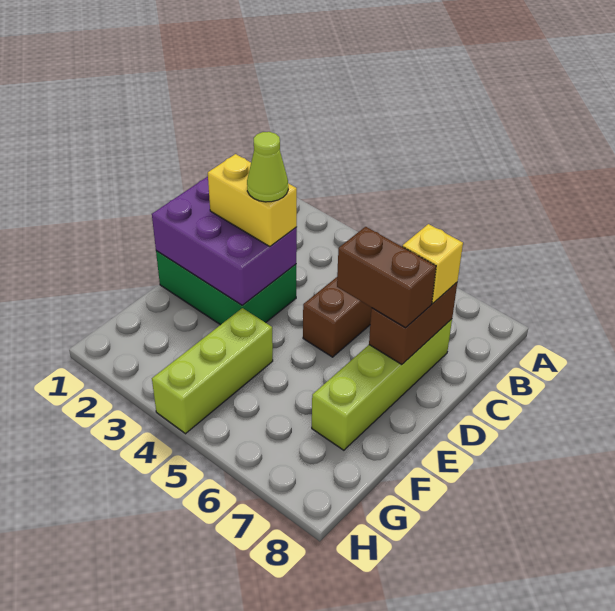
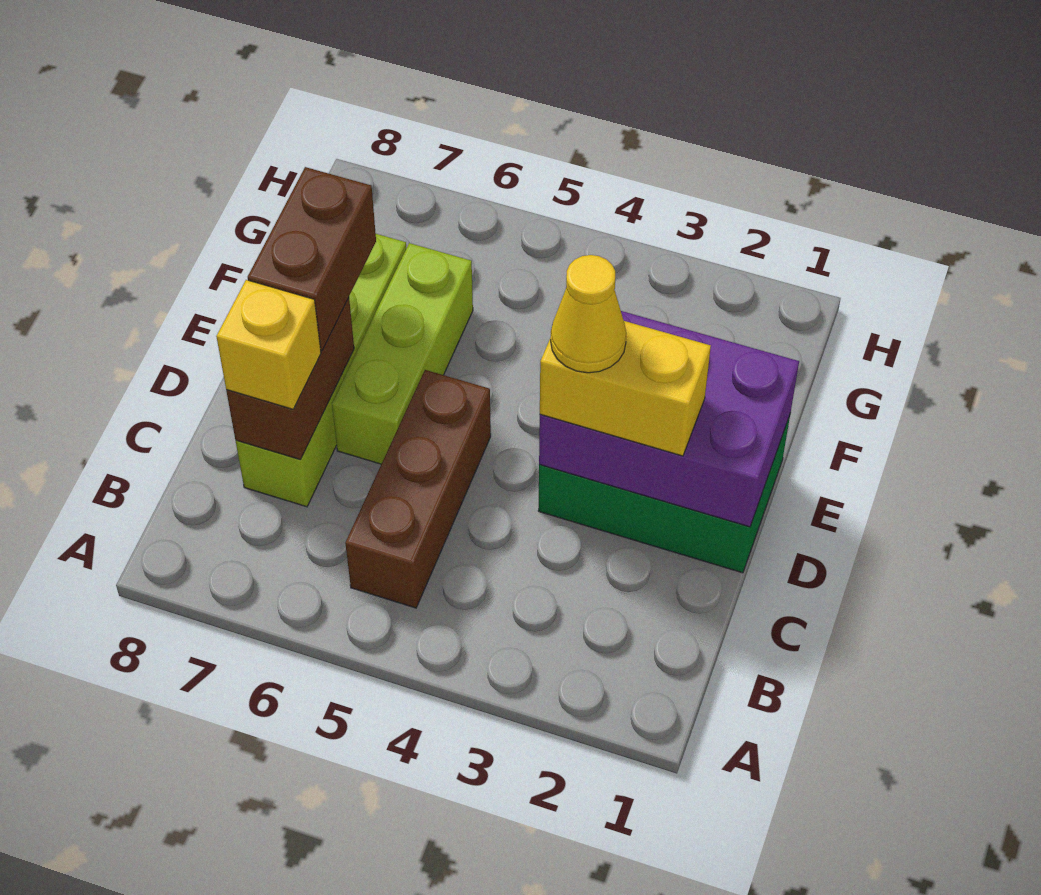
lime 1x1 cone [247,132,288,202] -> yellow 1x1 cone [551,255,626,373]
brown 1x2 brick [337,227,436,328] -> brown 1x2 brick turned to [248,167,376,350]
lime 1x3 brick [152,308,273,434] -> lime 1x3 brick moved to [332,243,473,464]

